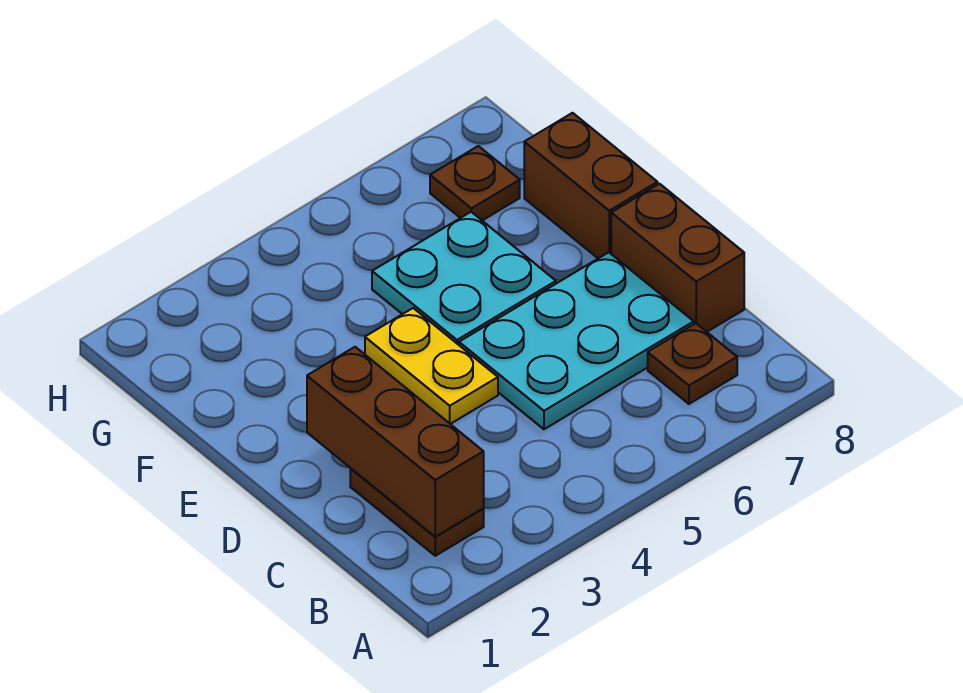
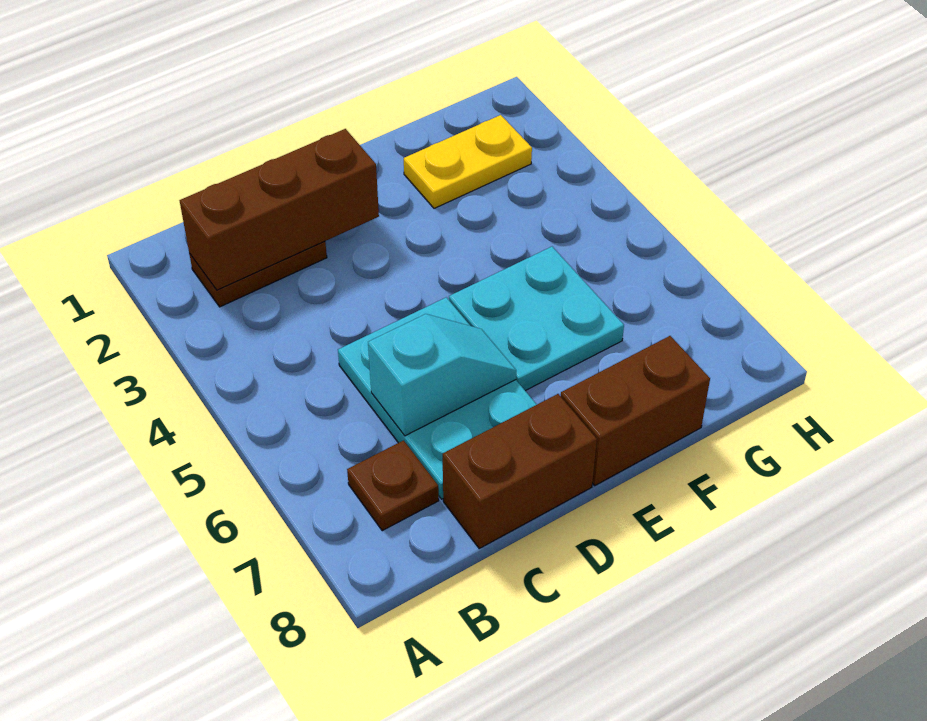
none -> cyan 1x2 slope [368,314,516,436]
yellow 1x2 plate [365,308,498,424] -> yellow 1x2 plate moved to [404,115,532,208]
brown 1x1 plate [430,146,520,220] -> none

